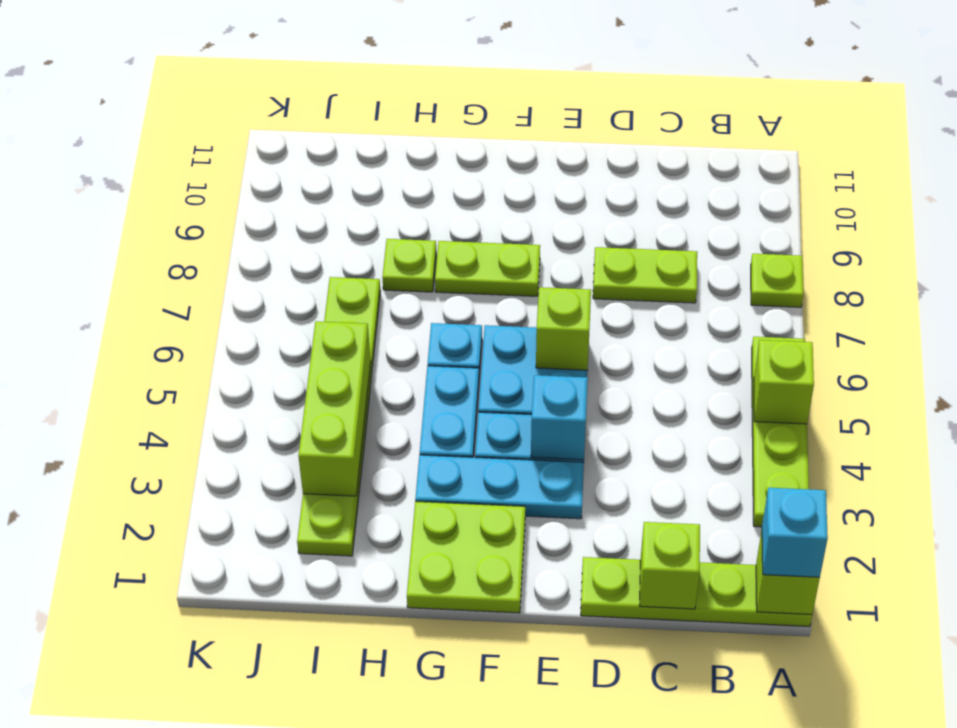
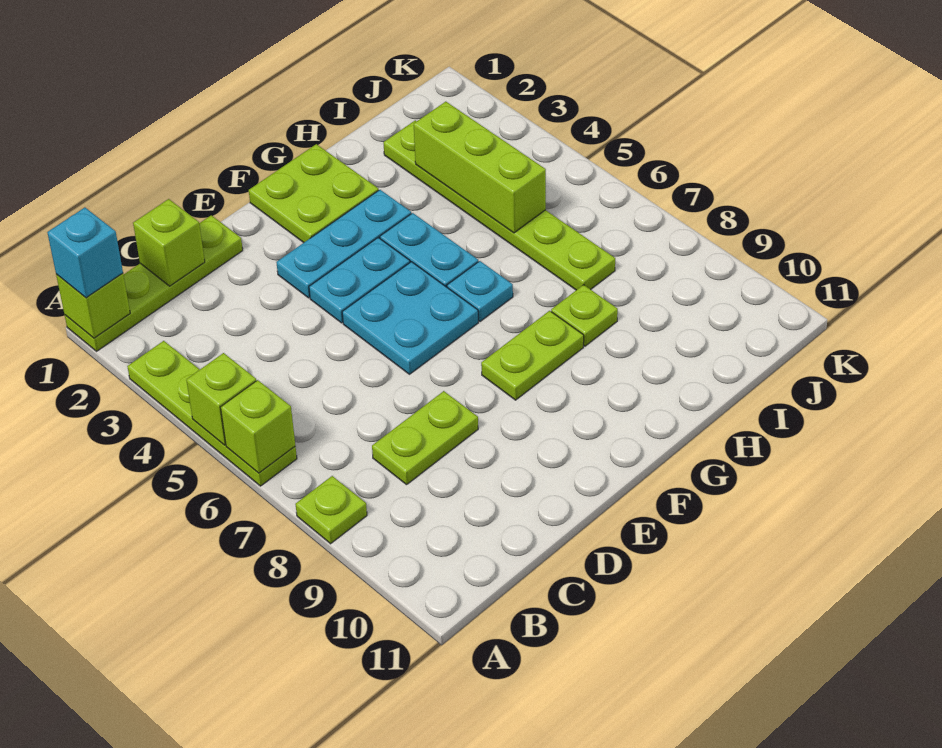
cyan 1x1 brick [531,375,588,460] -> none
lime 1x1 brick [536,287,591,370] -> lime 1x1 brick moved to [220,380,295,473]

